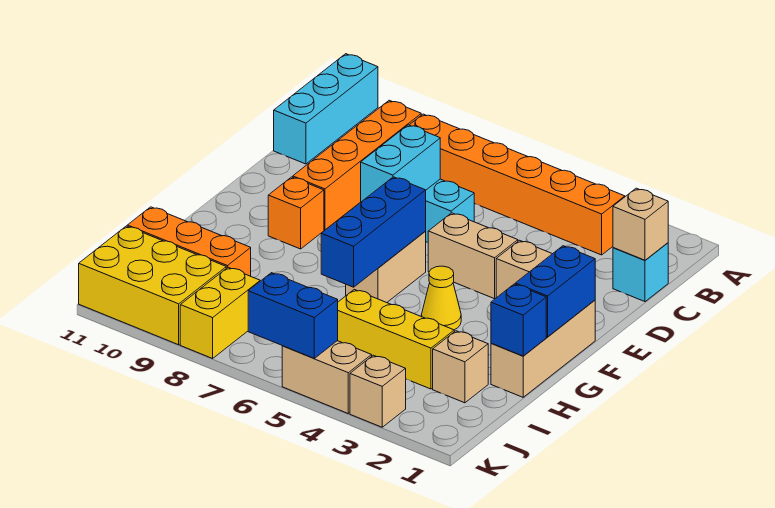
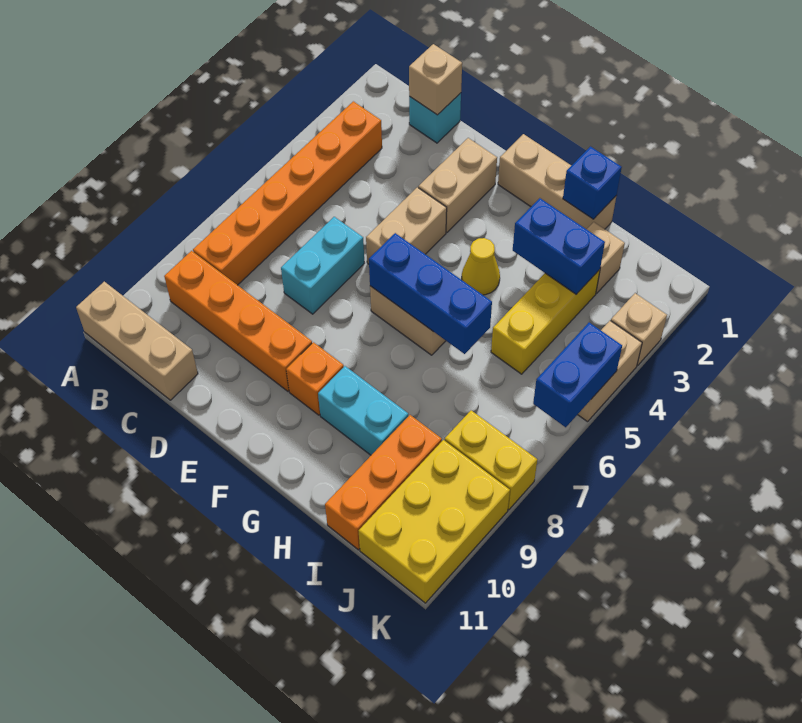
cyan 1x3 brick [274,54,378,164] -> tan 1x3 brick [76,282,198,400]
cyan 1x2 brick [361,125,440,202] -> cyan 1x2 brick moved to [318,366,408,455]
blue 1x2 brick [515,246,595,337] -> blue 1x2 brick moved to [513,198,605,294]

